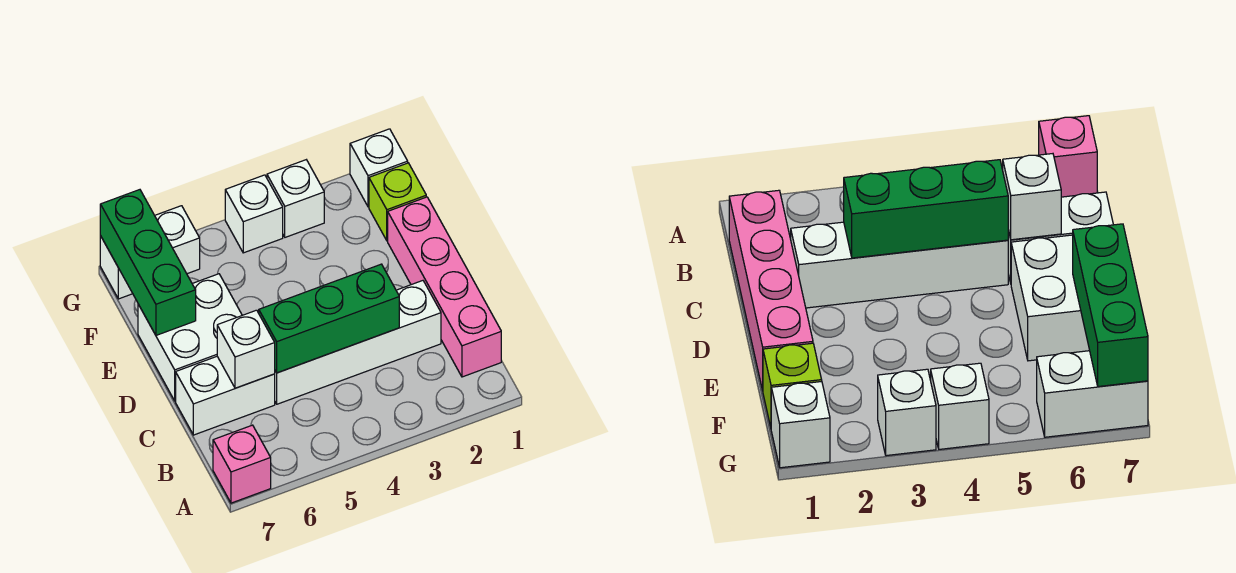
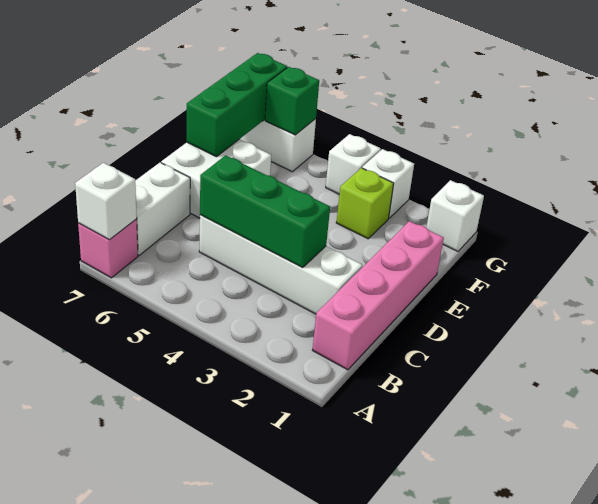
white 1x2 brick [176,357,275,435] -> white 1x2 brick turned to [135,163,190,255]
white 1x1 brick [217,310,275,388] -> white 1x1 brick moved to [75,163,137,240]
lime 1x1 brick [369,163,426,241] -> lime 1x1 brick moved to [336,168,394,239]
none -> green 1x1 brick [265,67,319,135]

